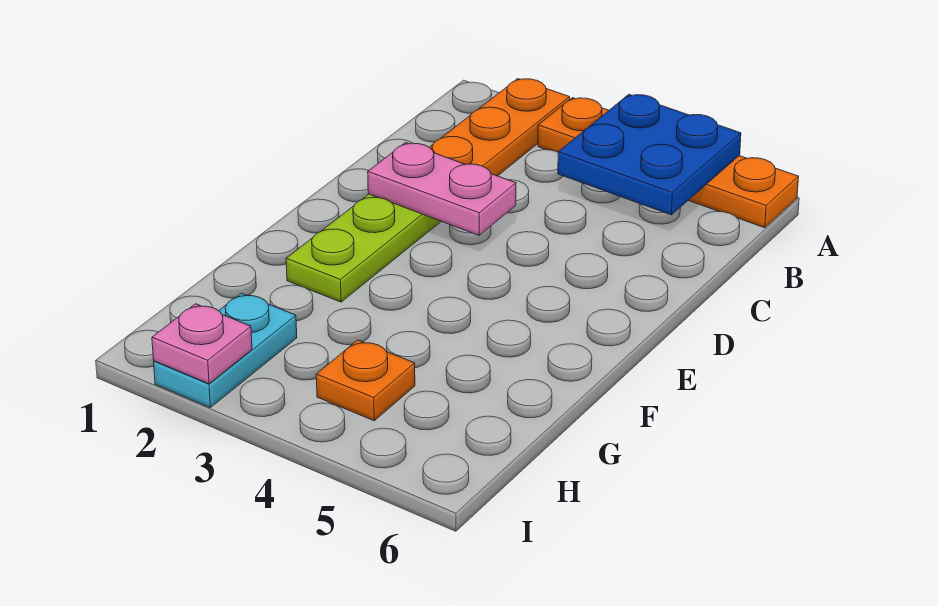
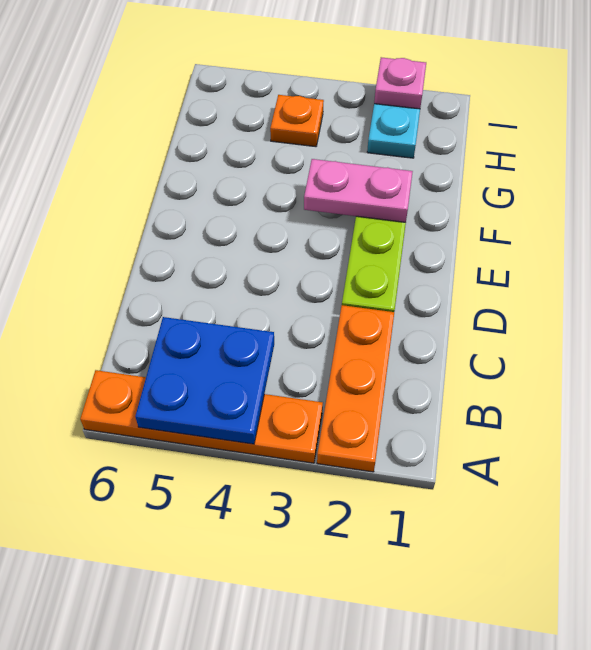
pink 1x2 plate [368,143,516,235] -> pink 1x2 plate moved to [304,159,413,222]

